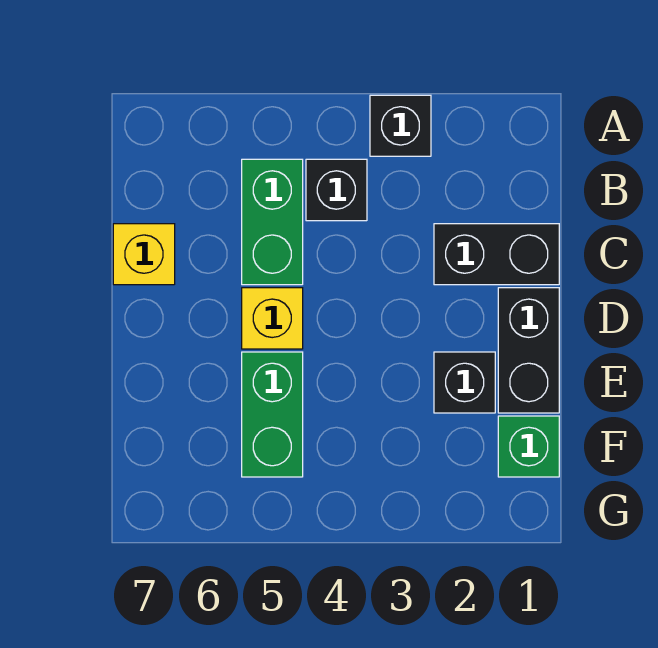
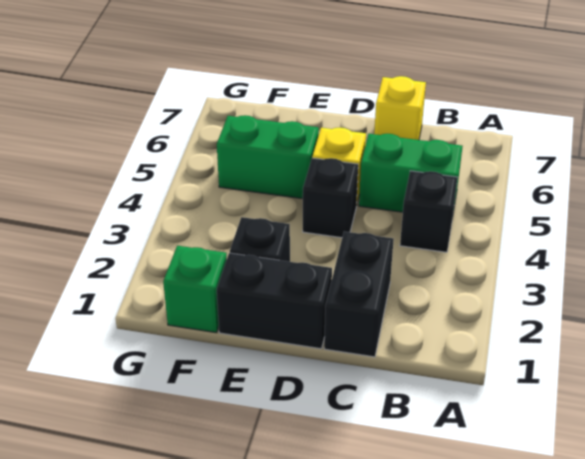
black 1x1 brick [370,95,431,156] -> black 1x1 brick moved to [303,158,358,238]

